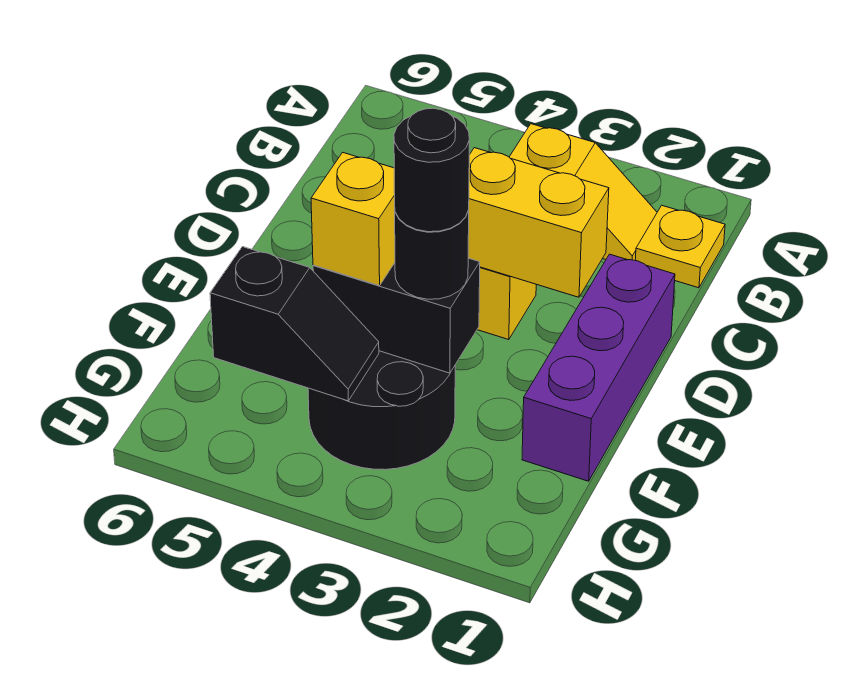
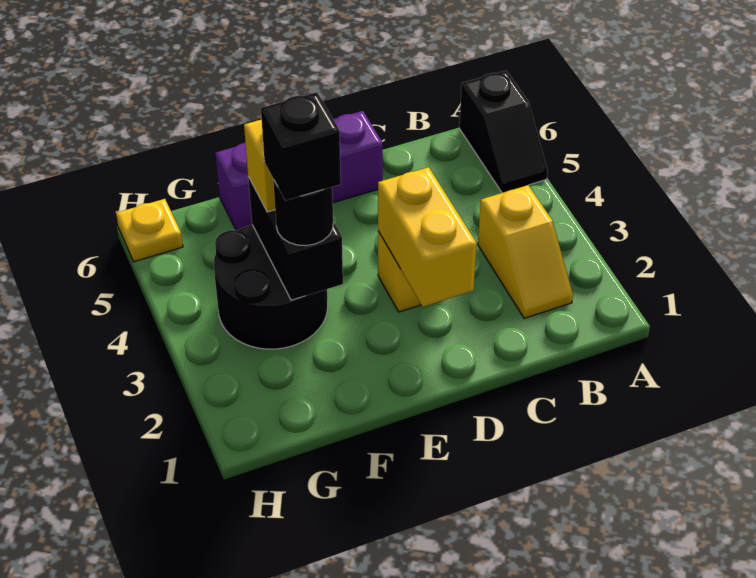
yellow 1x1 plate [635,205,725,288] -> yellow 1x1 plate moved to [116,199,183,262]
purple 1x3 brick [522,254,675,481] -> purple 1x3 brick moved to [215,111,383,231]
black 1x1 round brick [394,108,469,232] -> black 1x1 brick [261,92,341,201]
black 1x2 slope [210,247,379,401] -> black 1x2 slope moved to [459,71,548,193]

